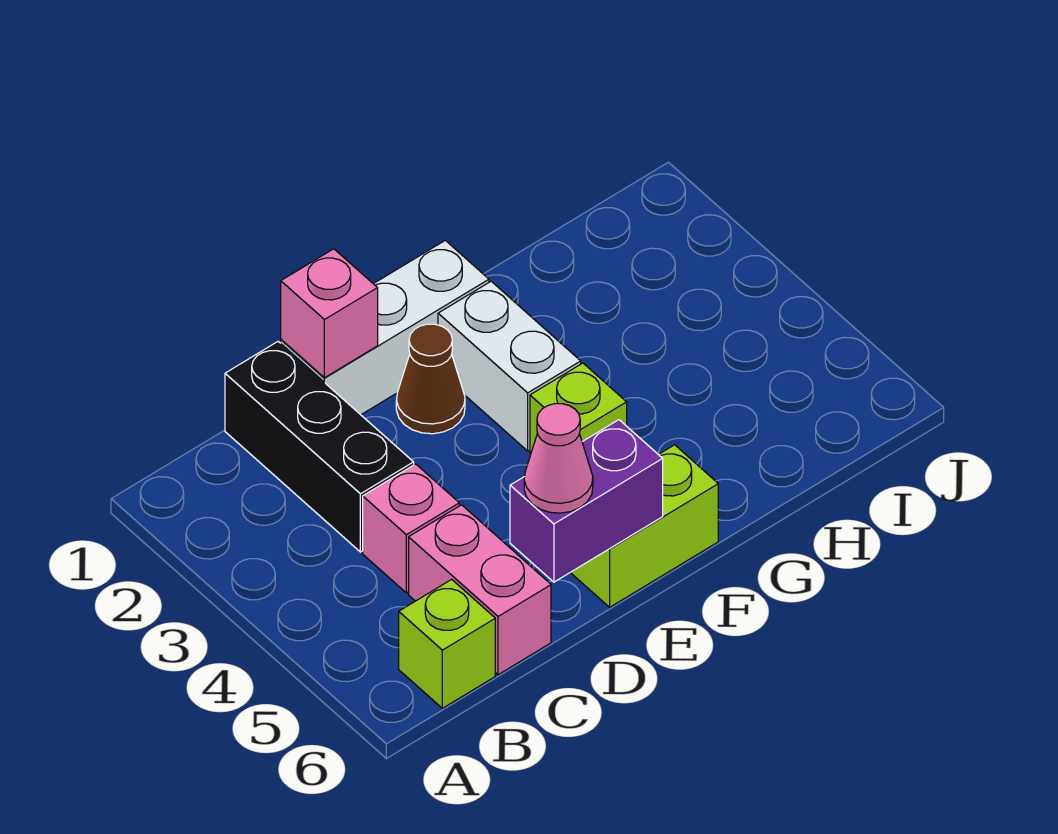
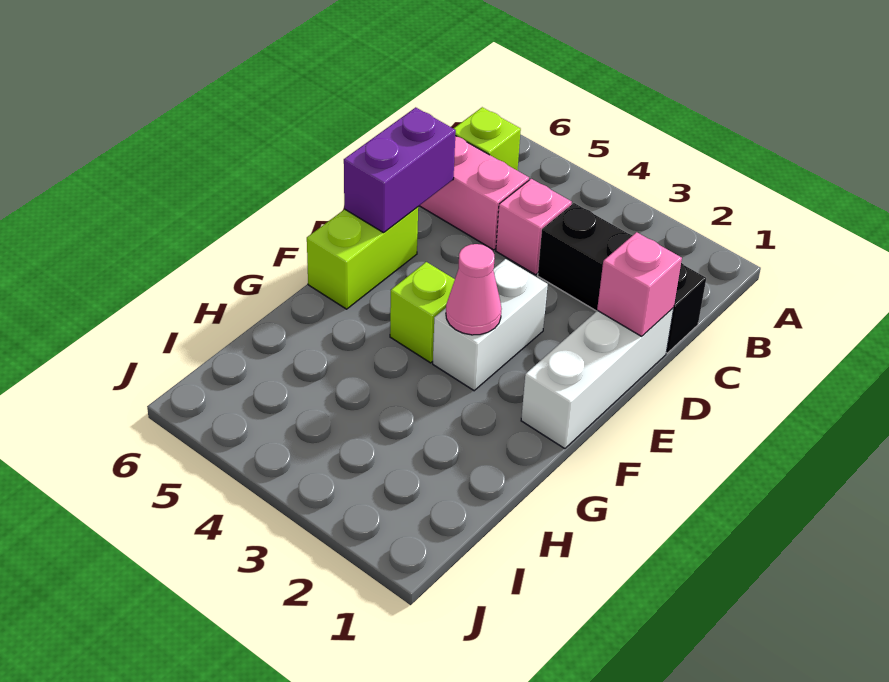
pink 1x1 cone [524,404,593,513] -> pink 1x1 cone moved to [446,244,501,335]
brown 1x1 cone [396,324,465,434] -> none
white 1x2 brick [438,281,581,451] -> white 1x2 brick turned to [433,259,548,391]

